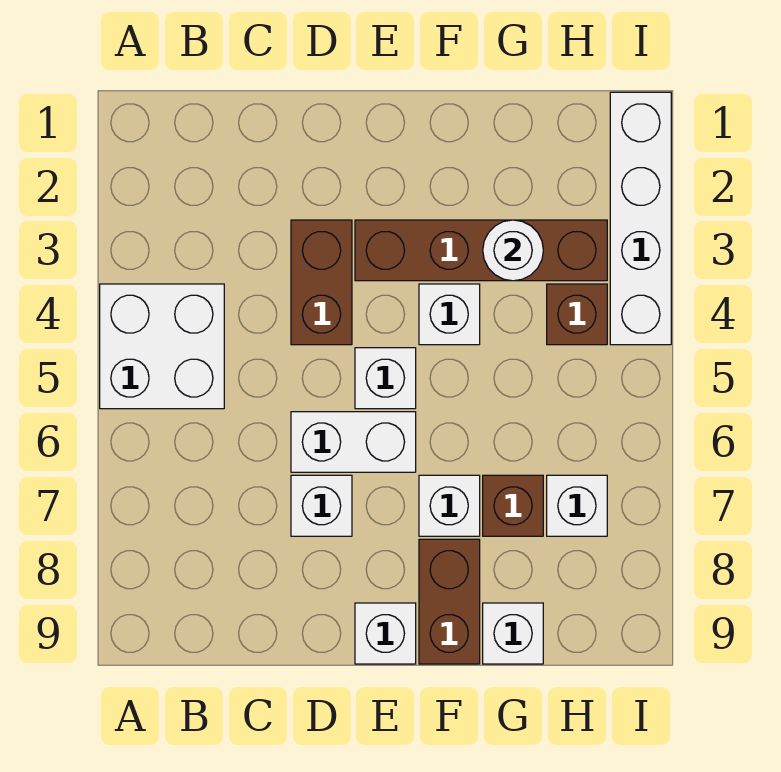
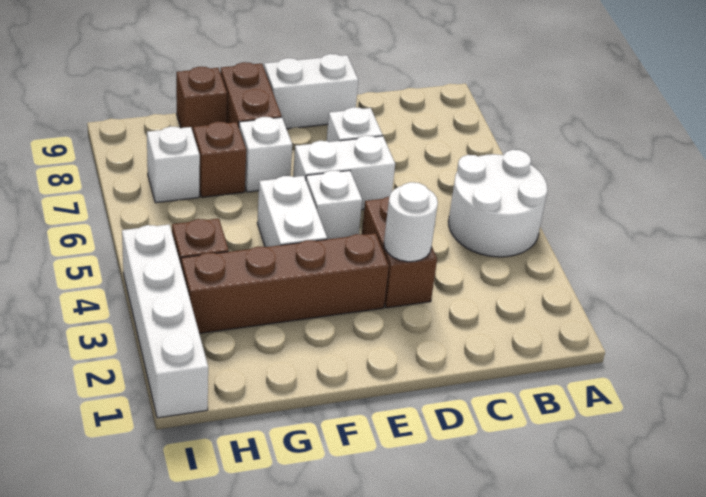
white 2x2 brick [100,284,224,409] -> white 2x2 round brick [449,150,547,257]
white 1x1 brick [355,603,416,664] -> white 1x2 brick [264,54,358,129]
white 1x1 brick [419,284,480,345] -> white 1x2 brick [257,176,327,247]
white 1x1 round brick [483,220,543,281] -> white 1x1 round brick moved to [384,182,438,262]
white 1x1 brick [483,603,543,664] -> brown 1x1 brick [176,67,227,131]

